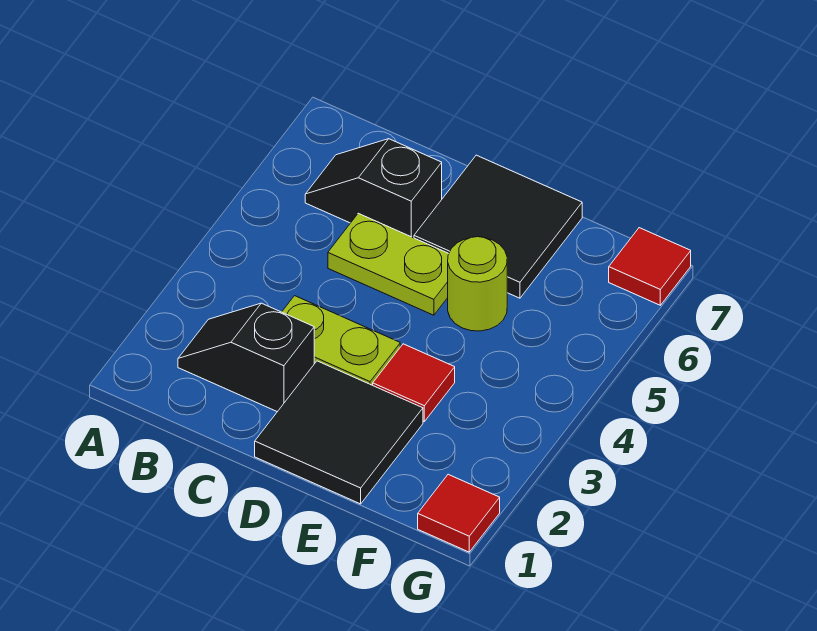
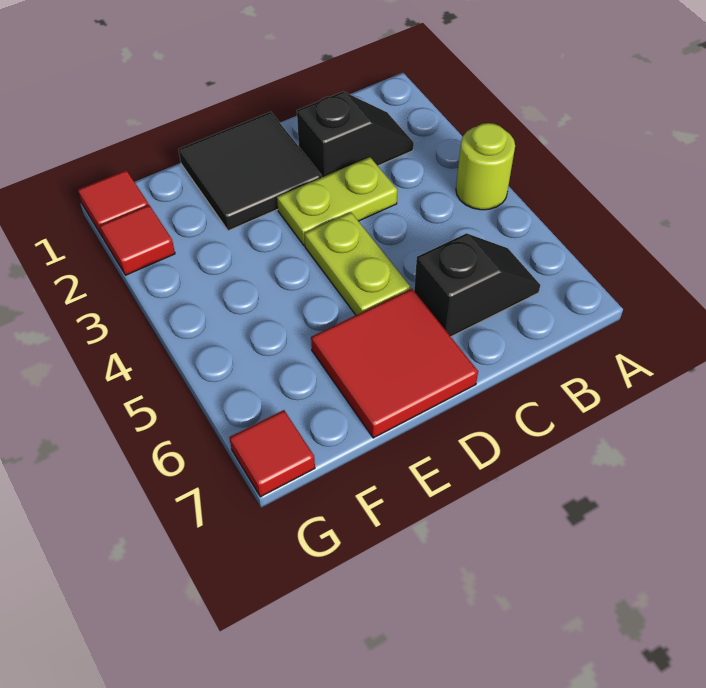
lime 1x2 plate [328,213,449,315] -> lime 1x2 plate turned to [304,212,410,315]
black 2x2 tile [414,155,582,298] -> red 2x2 tile [311,289,478,438]
red 1x1 tile [373,344,455,421] -> red 1x1 tile moved to [100,205,175,275]
lime 1x1 round brick [448,237,507,331] -> lime 1x1 round brick moved to [456,123,515,210]

